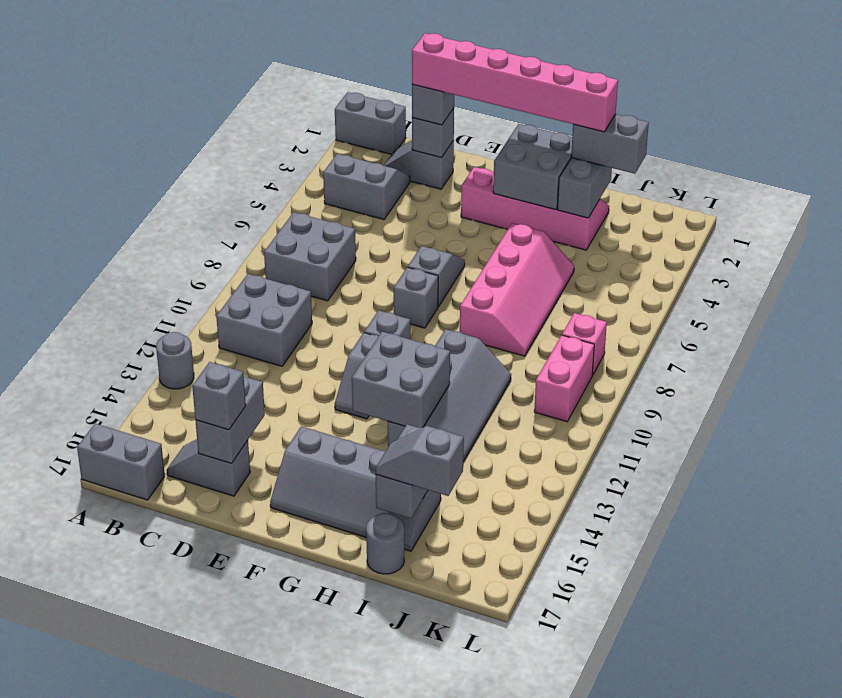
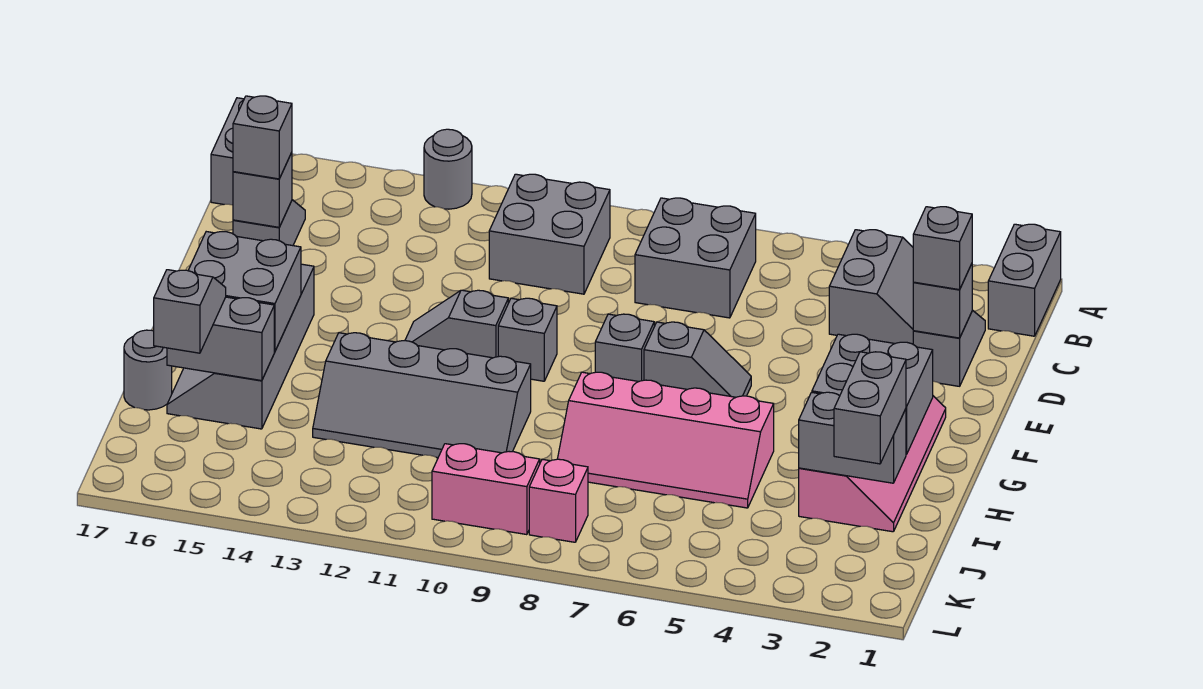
pink 1x6 brick [412,33,618,132] -> none
grey 1x2 brick [195,376,265,464] -> grey 1x1 brick [233,152,292,227]
grey 2x2 brick [352,332,450,428] -> grey 2x2 brick moved to [188,232,301,351]

